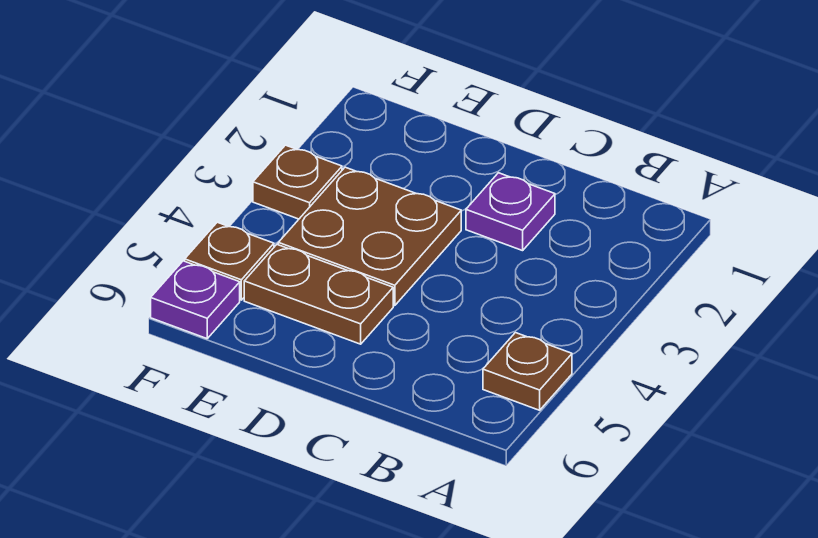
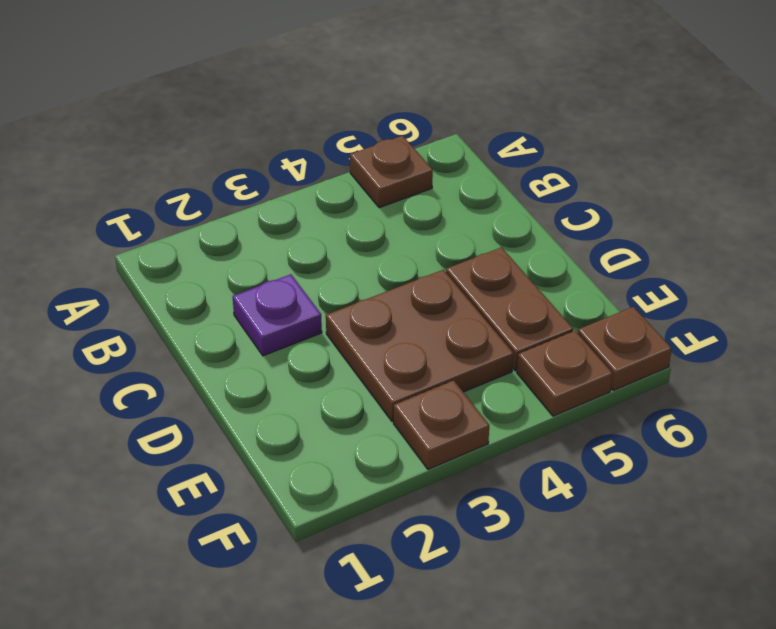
purple 1x1 plate [151,261,240,339] -> brown 1x1 plate [578,307,672,391]

